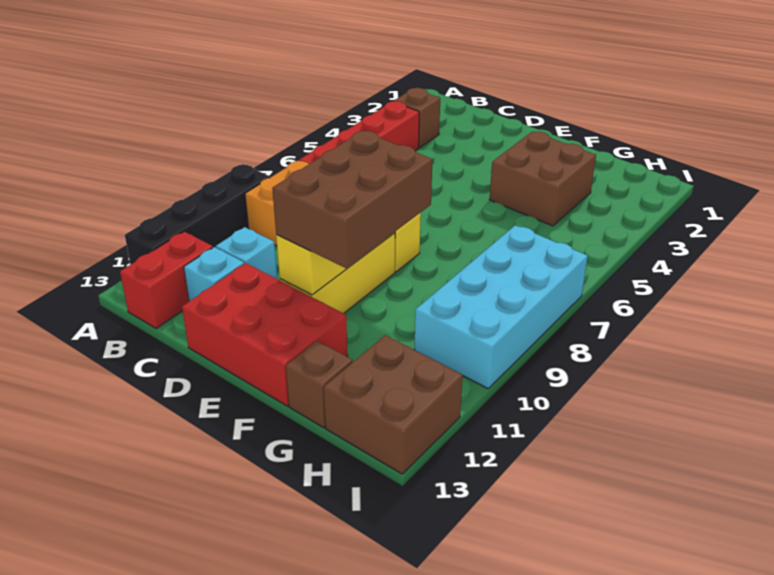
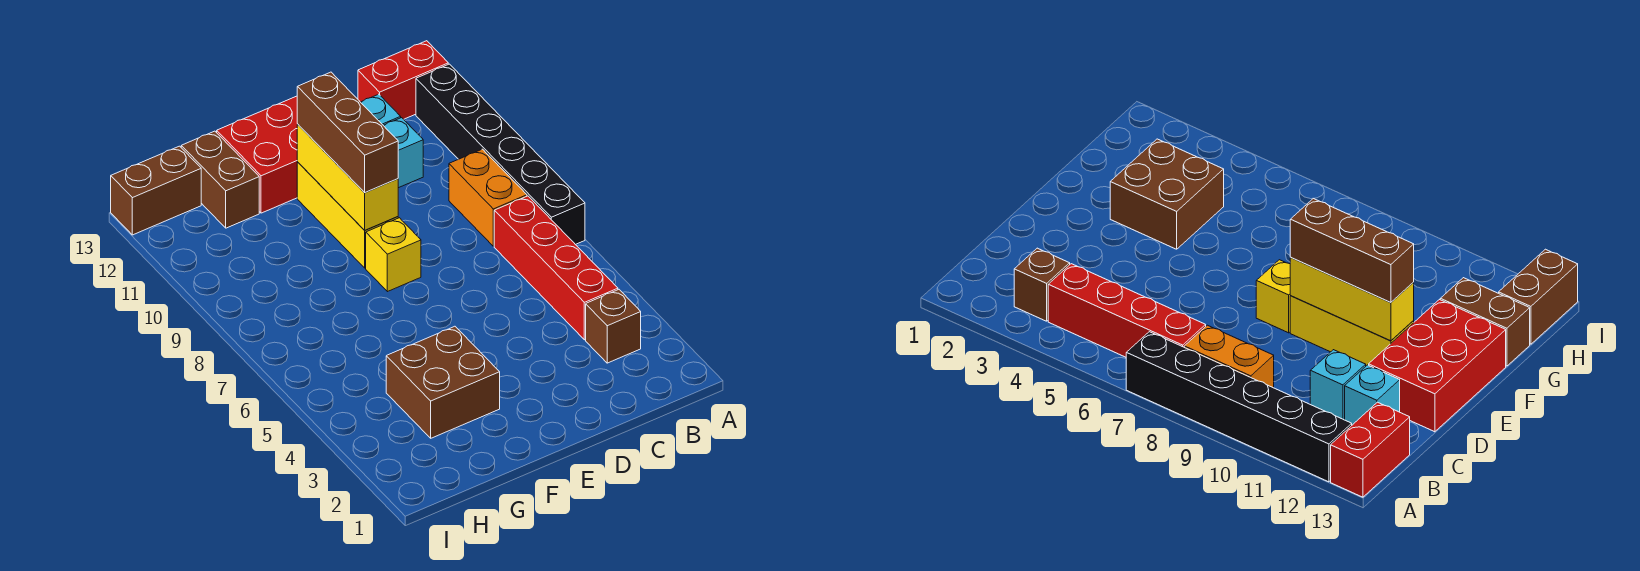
black 1x4 brick [125,164,270,265] -> black 1x6 brick [416,64,585,245]
red 1x2 brick [120,231,213,329] -> red 1x2 brick turned to [358,41,448,119]
brown 2x3 brick [272,131,432,268] -> brown 1x3 brick [297,72,398,193]
brown 1x1 brick [286,341,353,428] -> brown 1x2 brick [181,131,259,228]
cyan 2x4 brick [414,225,588,388] -> none
brown 2x2 brick [324,335,463,474] -> brown 1x2 brick [111,146,201,235]

